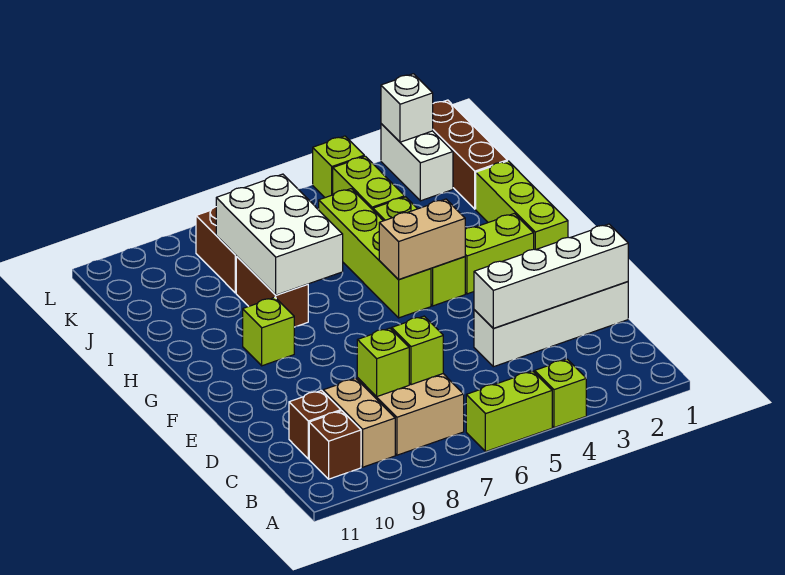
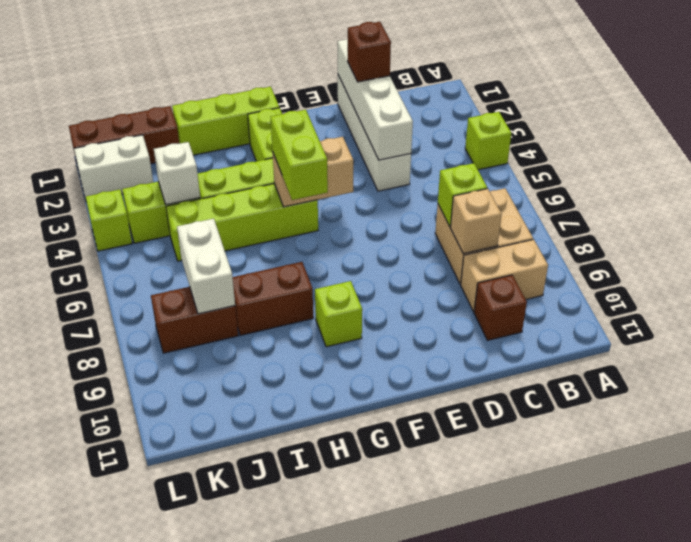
lime 1x2 brick [466,371,552,452] -> lime 1x2 brick moved to [271,110,328,200]
brown 1x1 brick [309,411,361,479] -> brown 1x1 brick moved to [348,22,391,82]
lime 1x1 brick [357,328,409,397] -> tan 1x1 brick [450,189,502,254]
tan 1x2 brick [379,199,465,280] -> tan 1x2 brick turned to [273,137,353,207]
white 2x3 brick [216,174,343,295] -> white 1x2 brick [177,219,235,314]
white 1x1 brick [381,74,433,142] -> white 1x1 brick moved to [154,142,200,205]

